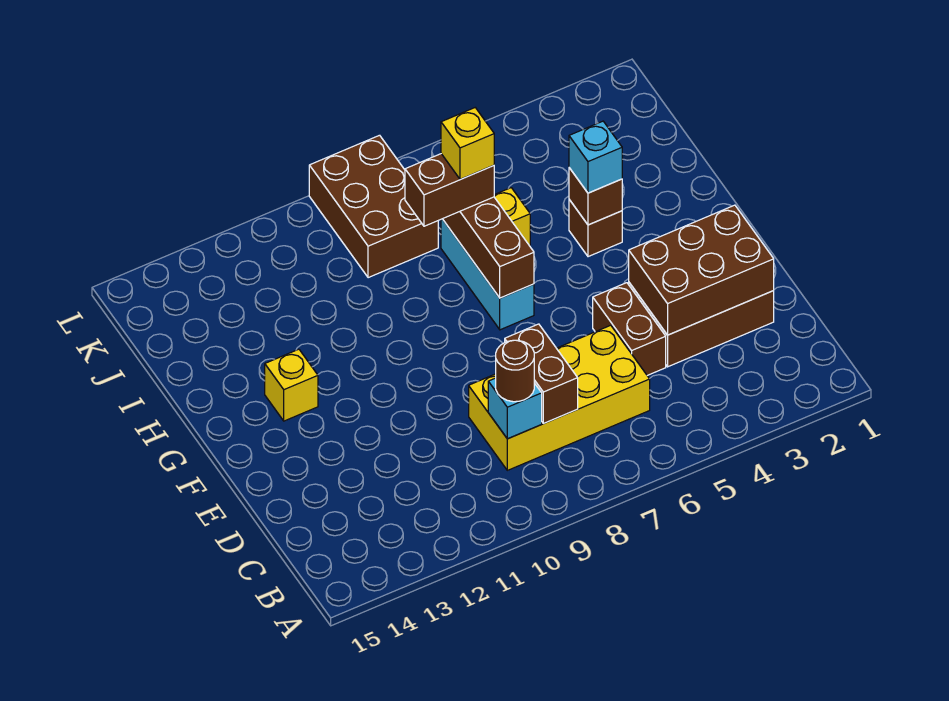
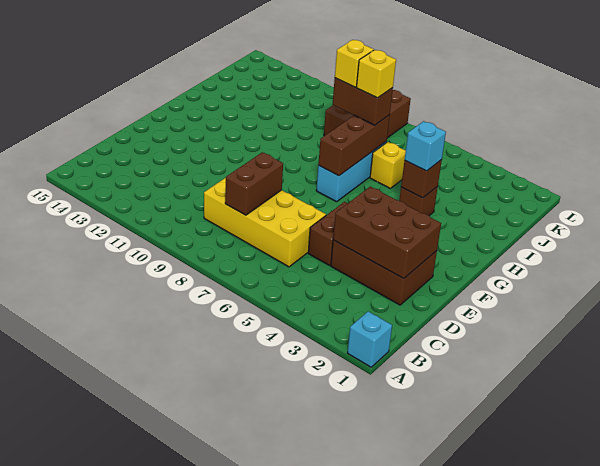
cyan 1x1 brick [488,378,542,439] -> cyan 1x1 brick moved to [348,311,392,367]
brown 1x1 round brick [496,340,534,402] -> none
yellow 1x1 brick [265,349,318,421] -> yellow 1x1 brick moved to [335,40,374,87]

